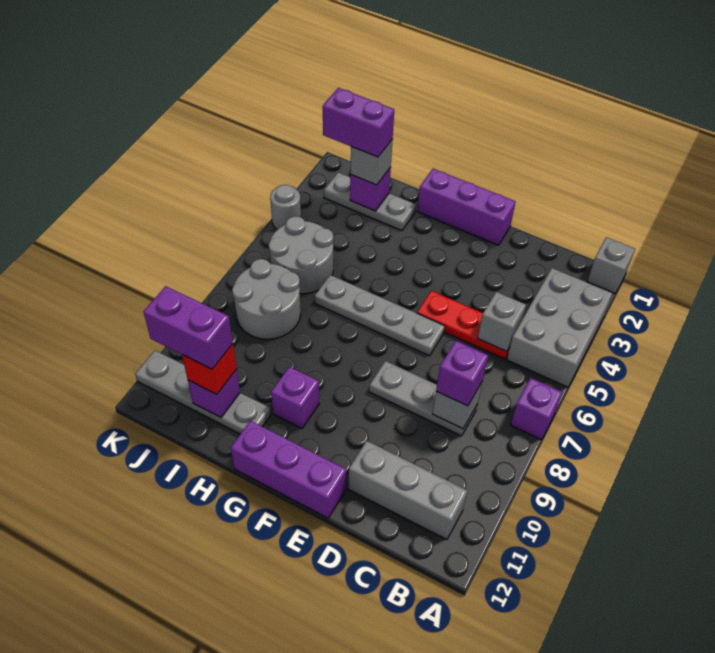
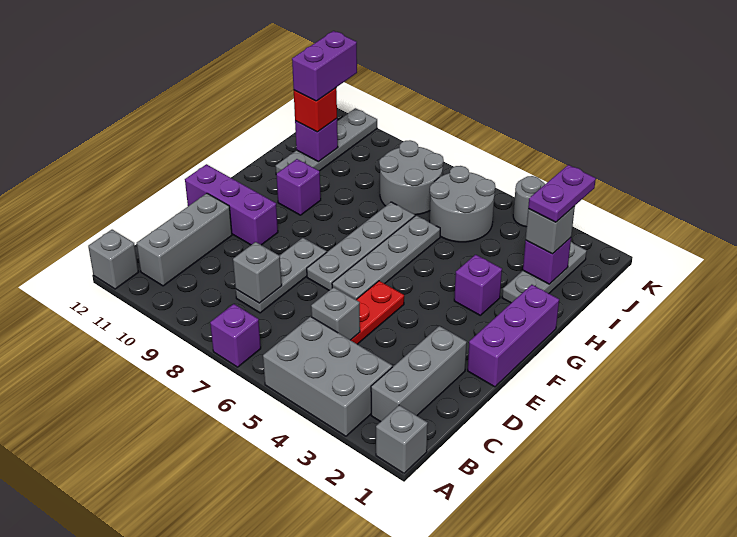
none -> grey 1x1 brick [88,230,138,289]
none -> grey 1x3 brick [371,326,467,422]
purple 1x1 brick [436,341,488,406] -> purple 1x1 brick moved to [454,255,502,315]
none -> grey 1x4 plate [307,202,415,290]
purple 1x3 brick [231,421,346,518] -> purple 1x3 brick turned to [185,164,278,245]
purple 1x2 brick [323,88,394,157] -> purple 1x2 plate [528,165,596,222]

